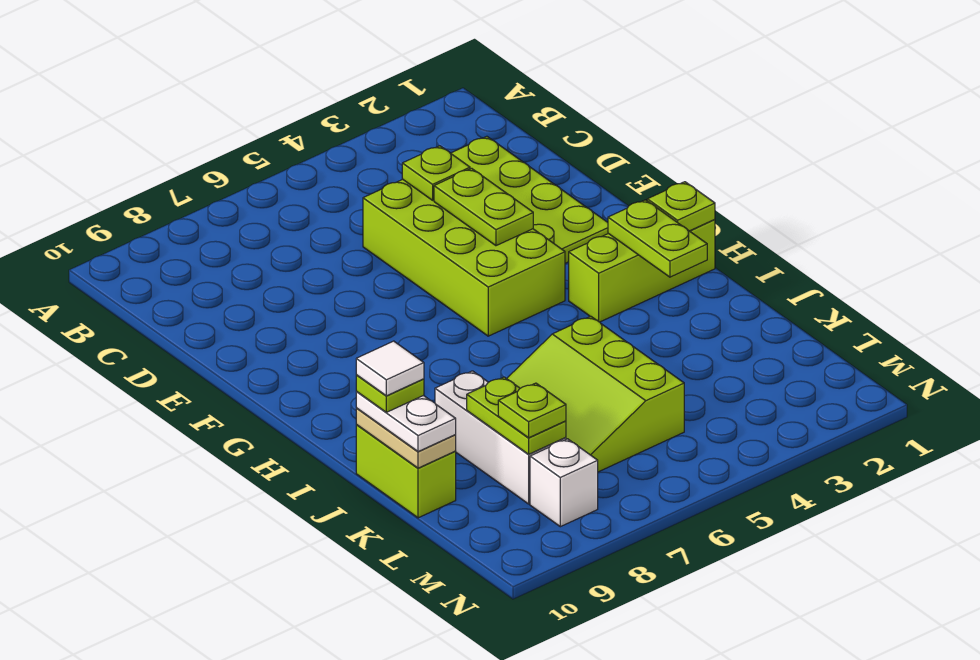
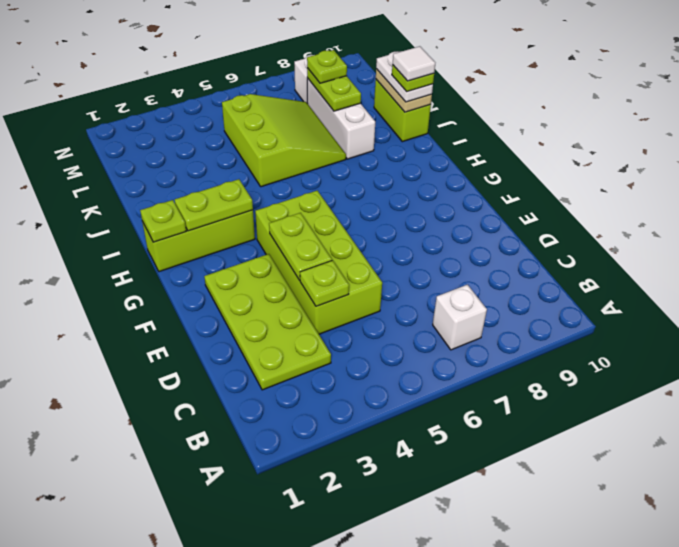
none -> white 1x1 brick [433,285,487,350]
lime 1x2 plate [608,200,707,277] -> lime 1x2 plate turned to [175,179,253,231]

